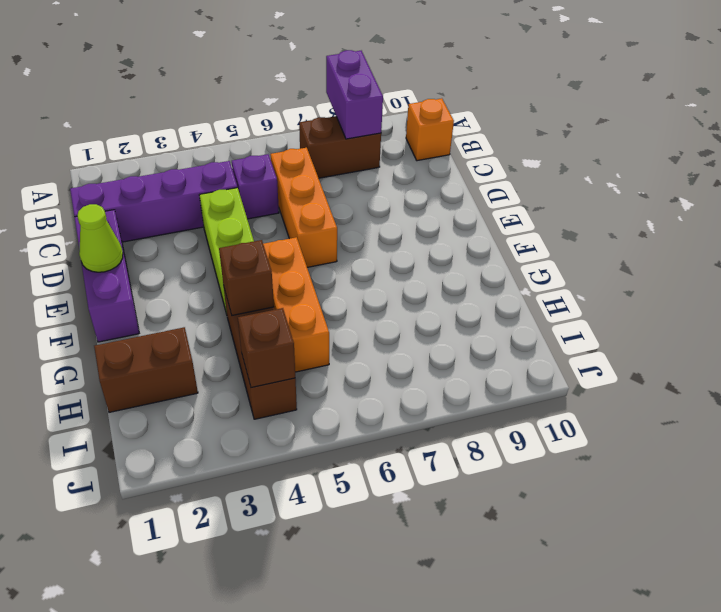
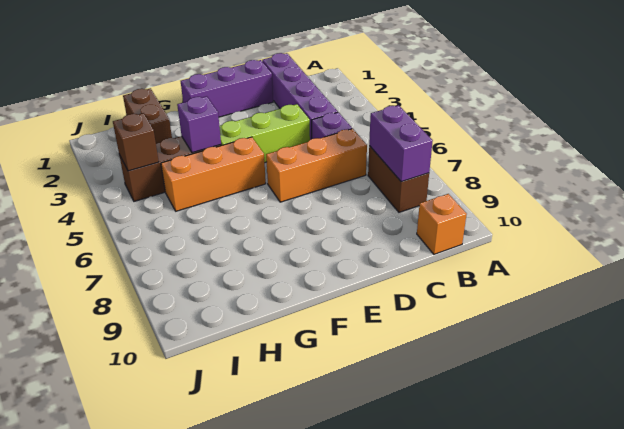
purple 1x2 brick [326,50,383,139] -> purple 1x2 brick turned to [369,105,433,182]
lime 1x1 cone [77,204,123,272] -> none
brown 1x1 brick [219,240,274,315] -> purple 1x1 brick [177,96,221,153]

